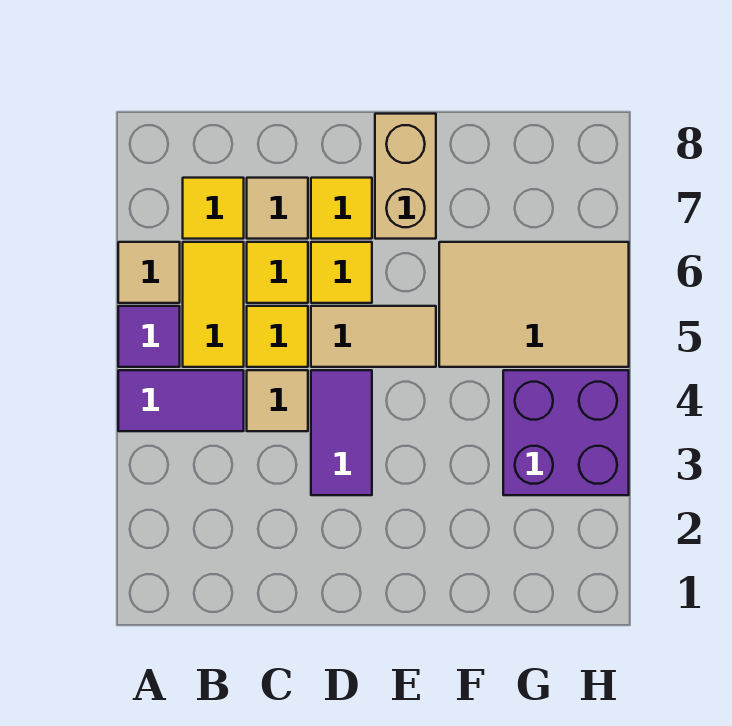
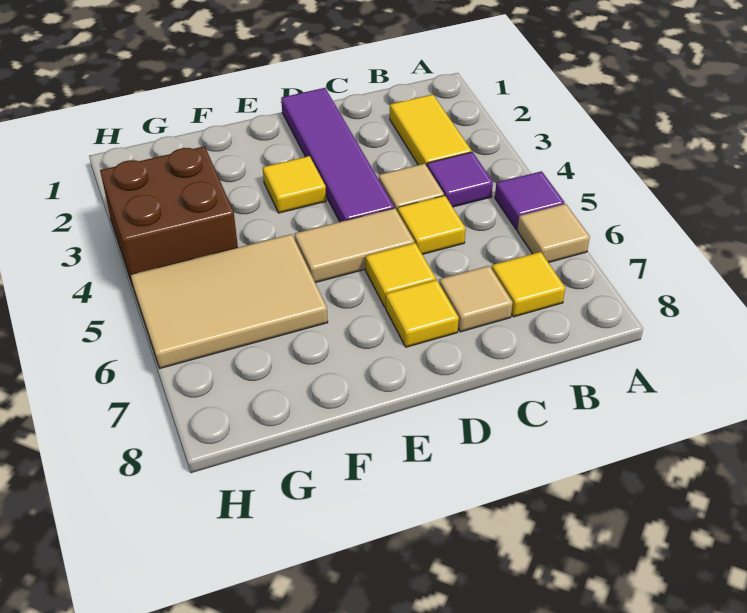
purple 1x2 tile [118,370,244,431] -> purple 1x1 tile [427,152,493,207]
yellow 1x2 tile [183,242,244,367] -> yellow 1x2 tile moved to [390,94,471,166]
yellow 1x1 tile [247,242,308,303] -> yellow 1x1 tile moved to [263,156,326,213]
purple 1x2 tile [311,370,372,495] -> purple 1x4 tile [281,88,394,222]
tan 1x2 brick [375,114,436,239] -> none
purple 2x2 brick [503,370,629,495] -> brown 2x2 brick [100,146,238,286]

